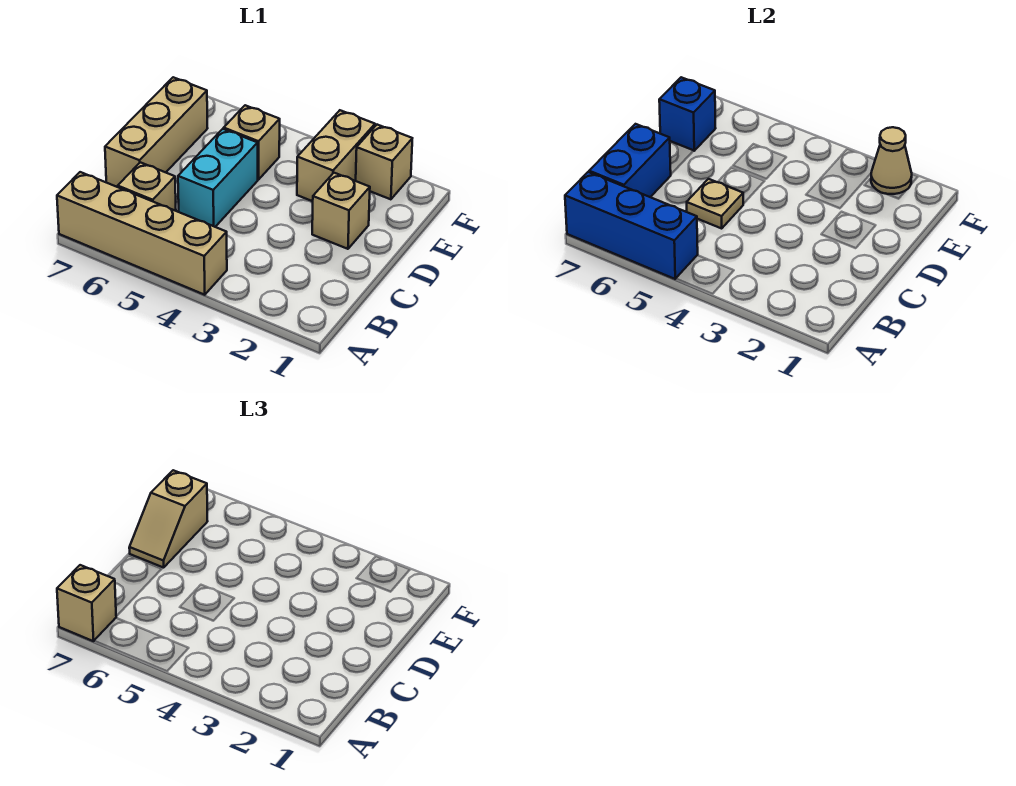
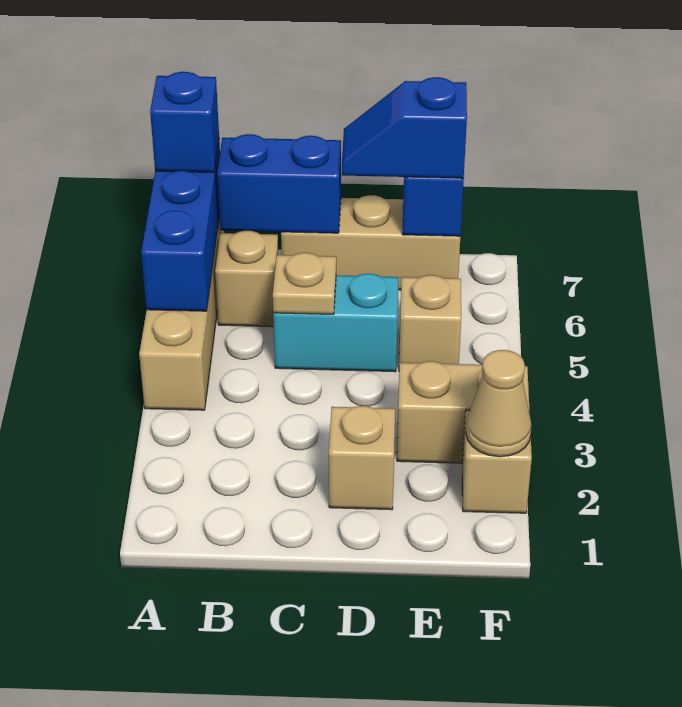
tan 1x1 brick [57,565,116,641] -> blue 1x1 brick [150,72,219,173]
tan 1x2 slope [129,470,208,568] -> blue 1x2 slope [342,77,467,178]

